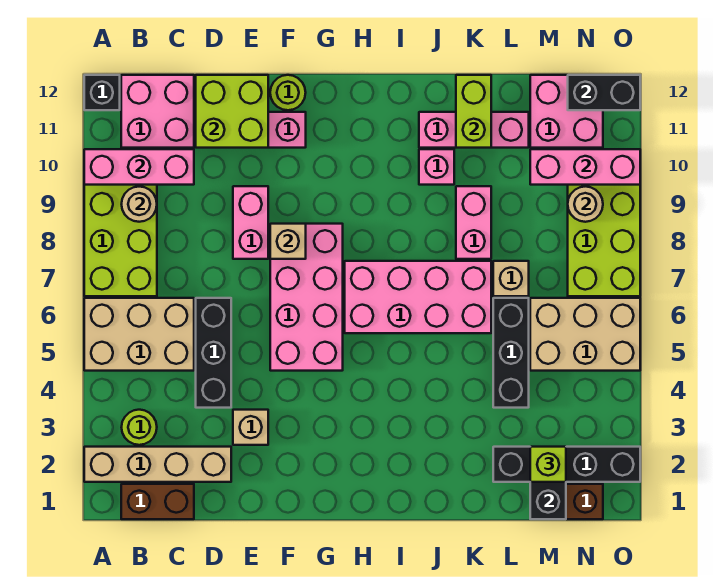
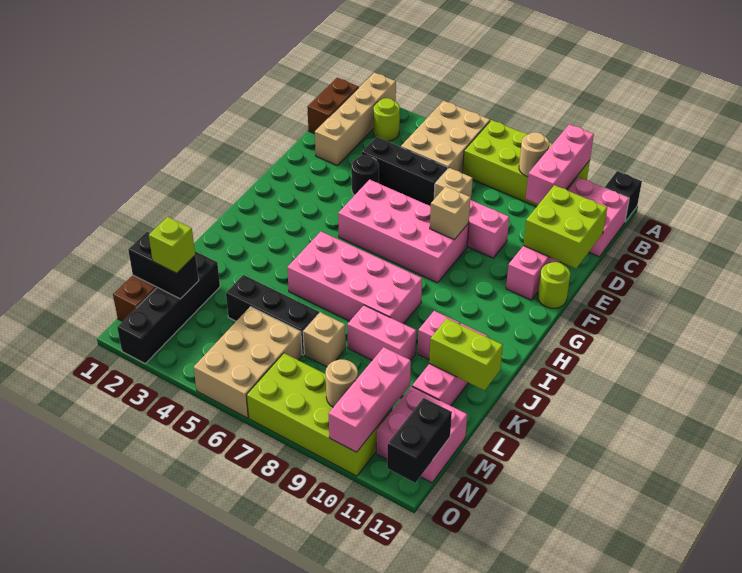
tan 1x1 brick [233,410,268,445] -> tan 1x1 brick moved to [434,168,473,200]
none -> black 1x1 round brick [351,155,379,195]
pink 2x4 brick [345,261,491,333] -> pink 2x4 brick turned to [287,231,422,324]

